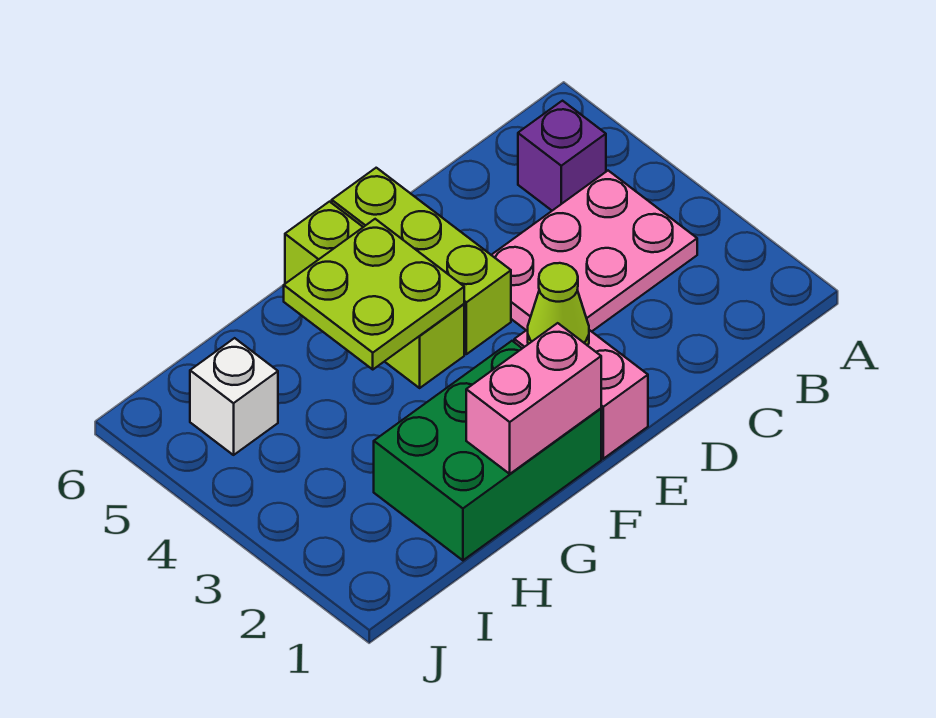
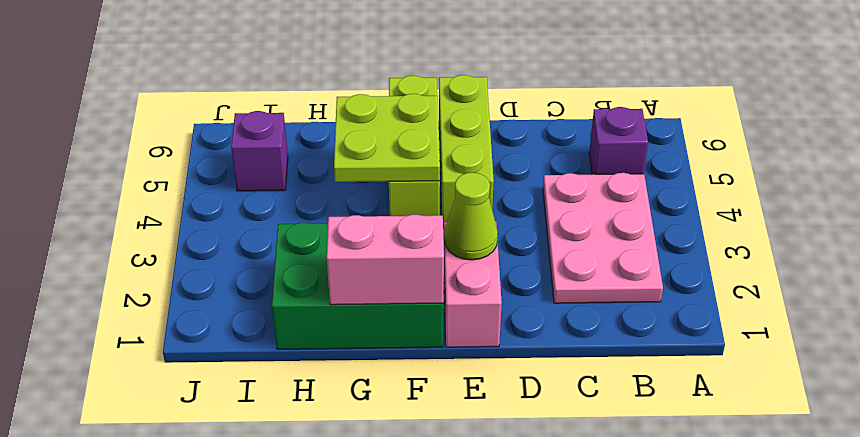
pink 2x3 plate [492,171,697,332] -> pink 2x3 plate turned to [543,173,663,303]
white 1x1 brick [190,338,278,455] -> purple 1x1 brick [231,111,288,191]

